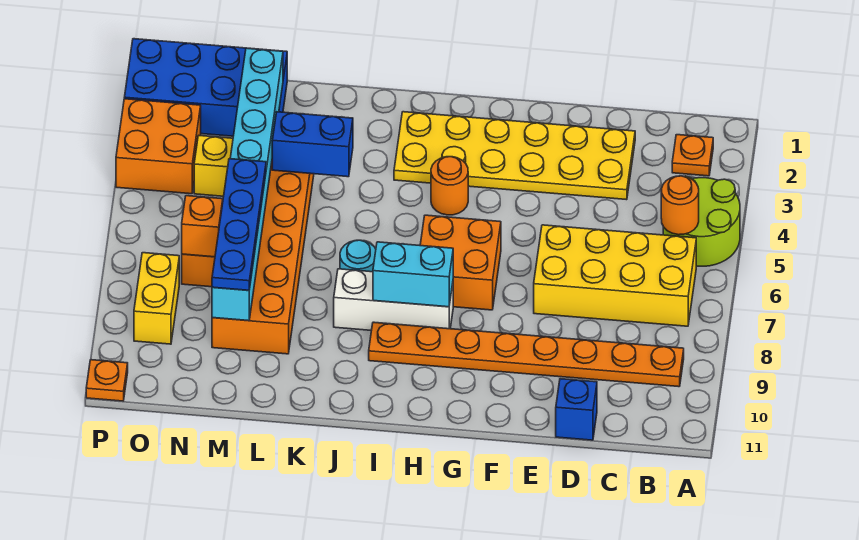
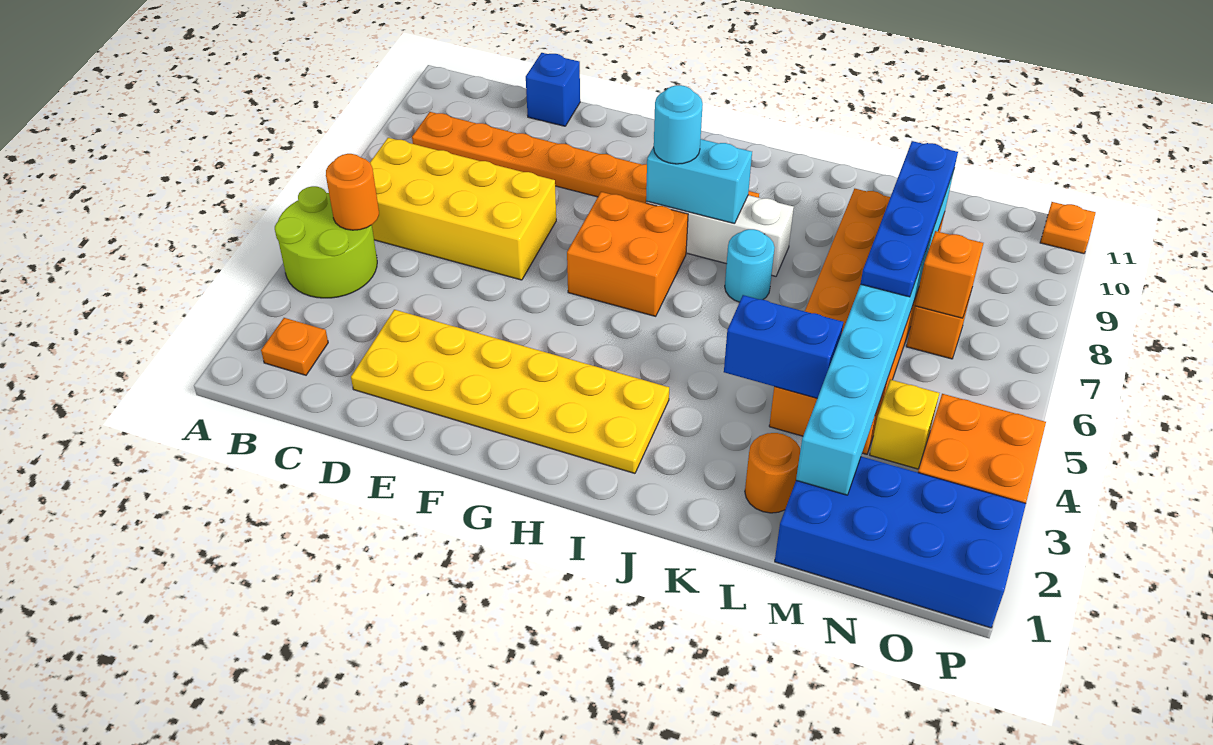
orange 1x1 round brick [431,157,468,215] -> orange 1x1 round brick moved to [745,433,801,513]
none -> cyan 1x1 round brick [654,85,703,164]
yellow 1x2 brick [134,253,179,344] -> none

